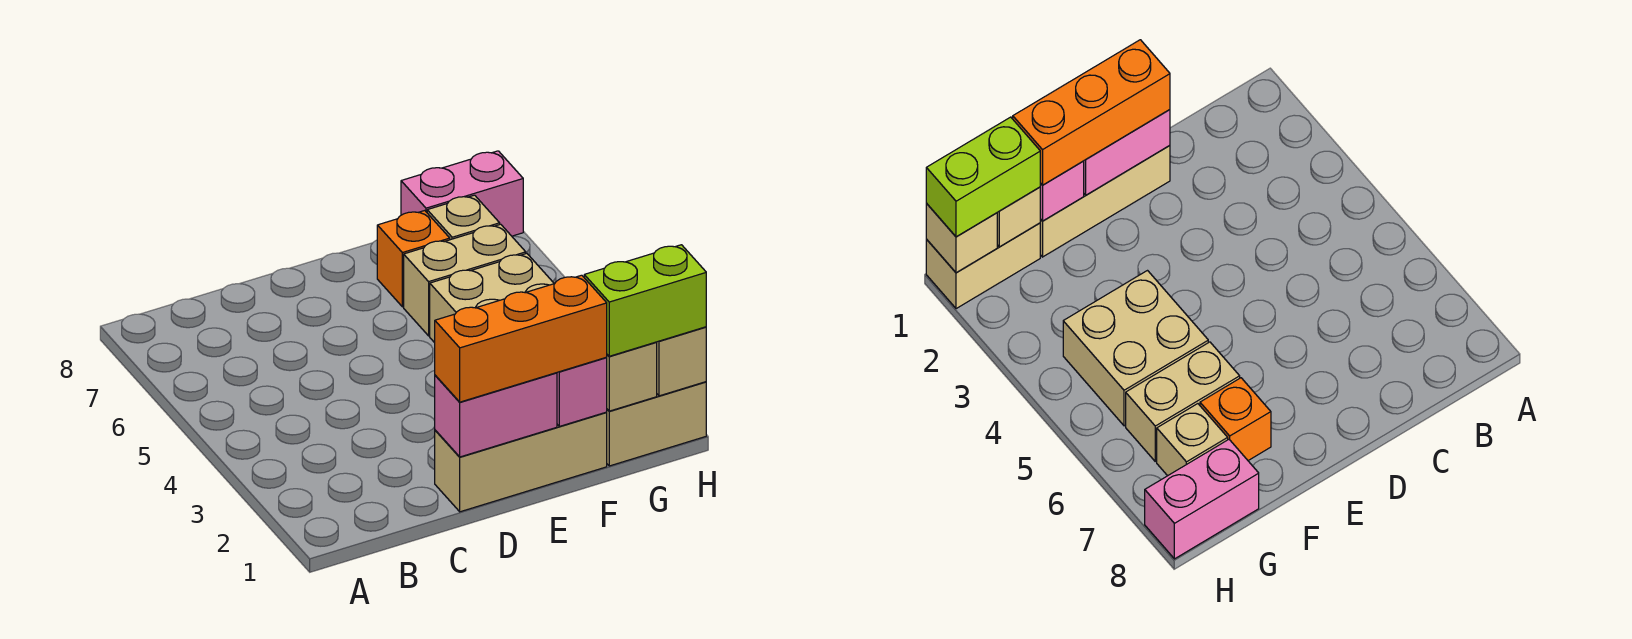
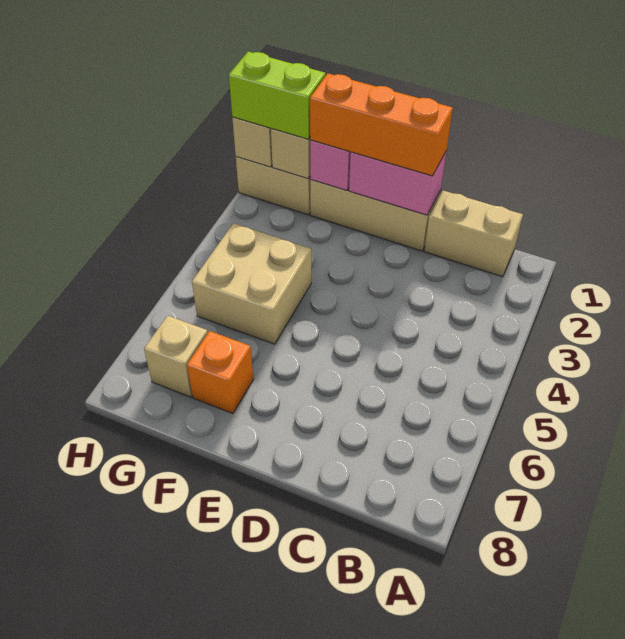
tan 1x2 brick [404,224,526,336] -> tan 1x2 brick moved to [424,191,523,277]
pink 1x2 brick [401,151,523,236] -> none

